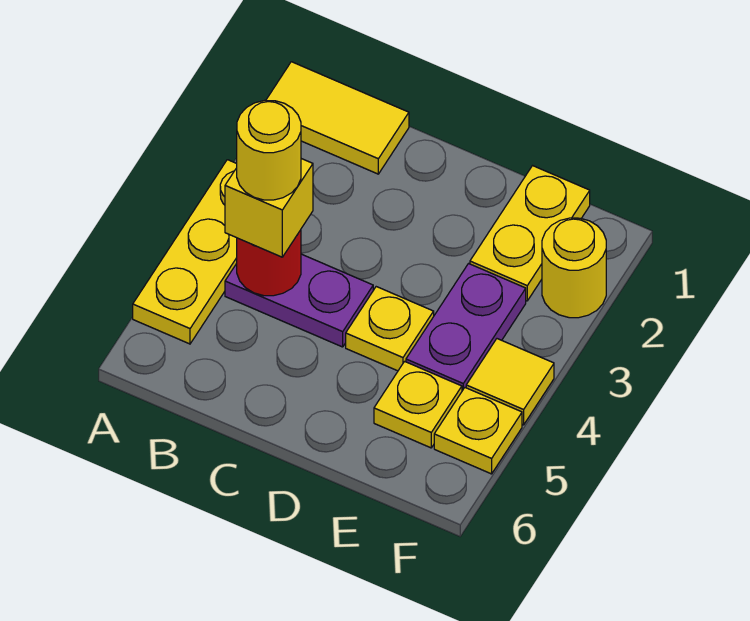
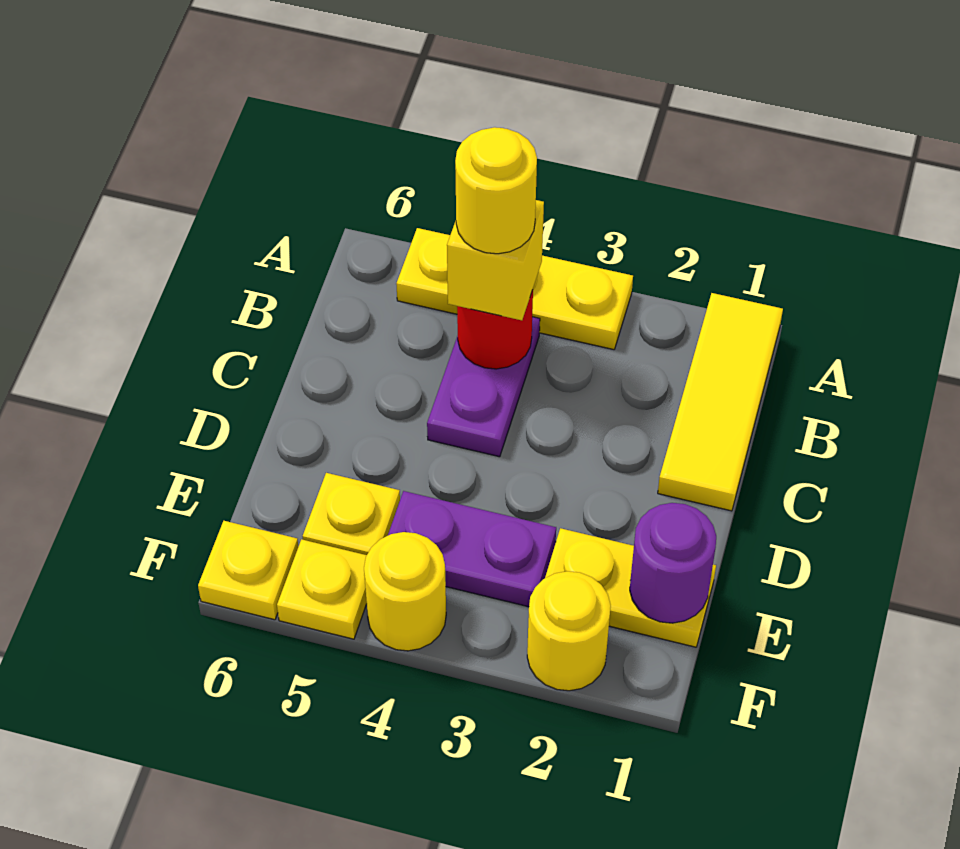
yellow 1x2 tile [266,62,409,174] -> yellow 1x3 tile [658,293,783,511]
yellow 1x1 plate [346,287,434,371] -> yellow 1x1 plate moved to [198,521,298,620]
none -> purple 1x1 round brick [630,503,716,623]
yellow 1x1 tile [466,339,554,425] -> yellow 1x1 round brick [364,532,446,651]

